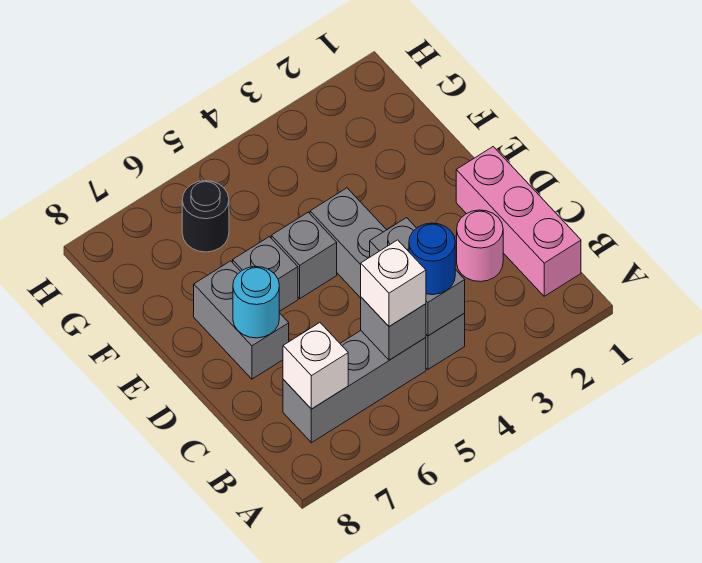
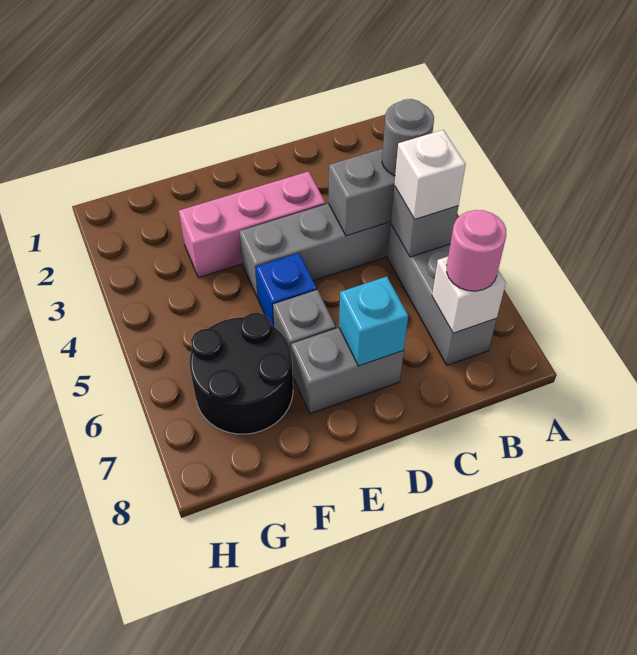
pink 1x3 brick [456,147,581,296] -> pink 1x3 brick moved to [179,171,325,278]
blue 1x1 round brick [409,223,455,295] -> grey 1x1 round brick [382,99,434,176]
pink 1x1 round brick [457,210,503,282] -> pink 1x1 round brick moved to [447,210,506,291]
cyan 1x1 round brick [233,267,279,338] -> cyan 1x1 brick [339,277,408,366]
grey 1x1 brick [271,212,337,298] -> blue 1x1 brick [256,253,317,326]
black 1x1 round brick [182,181,229,252] -> black 2x2 round brick [189,312,293,434]

